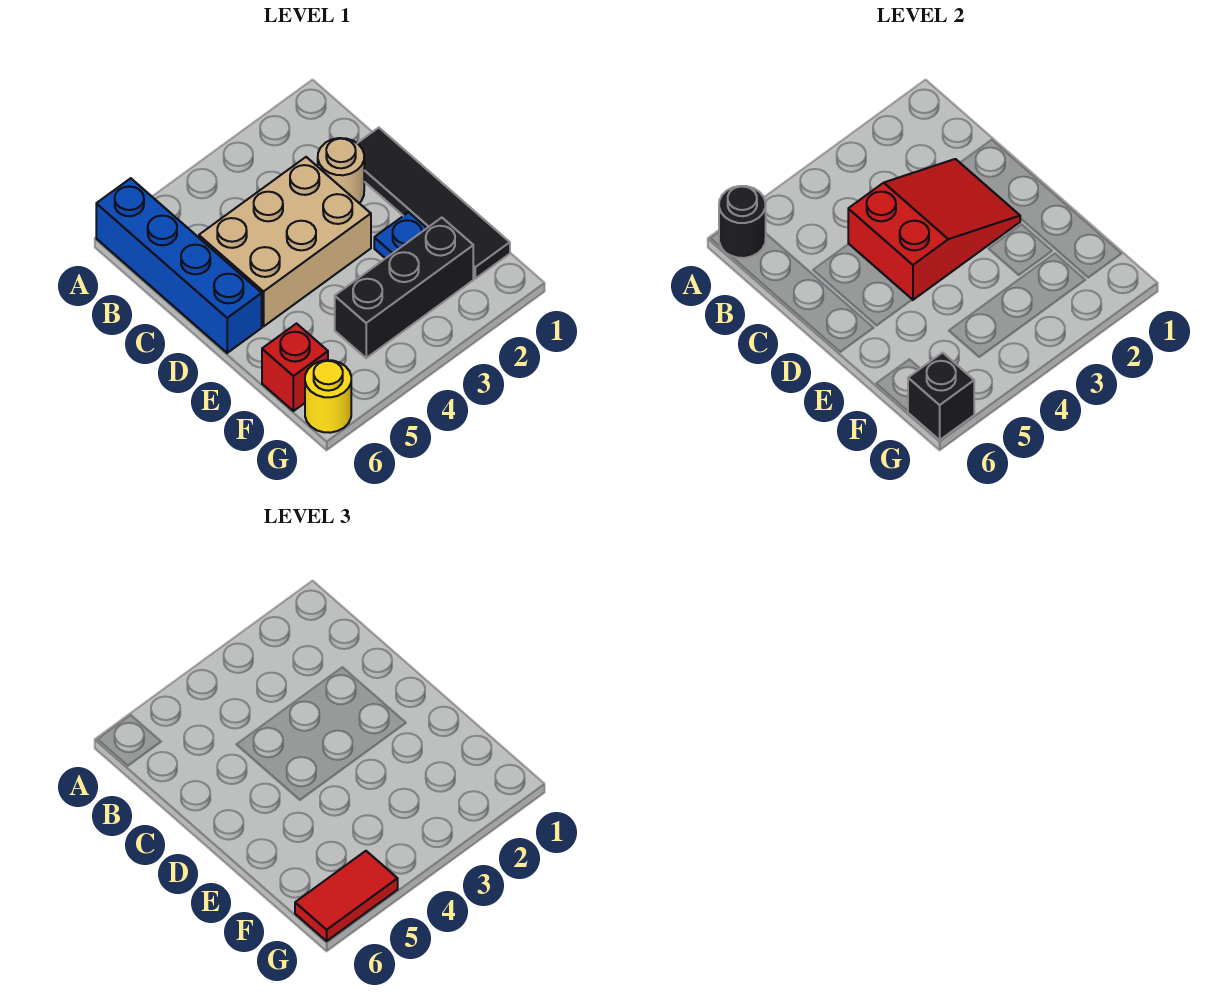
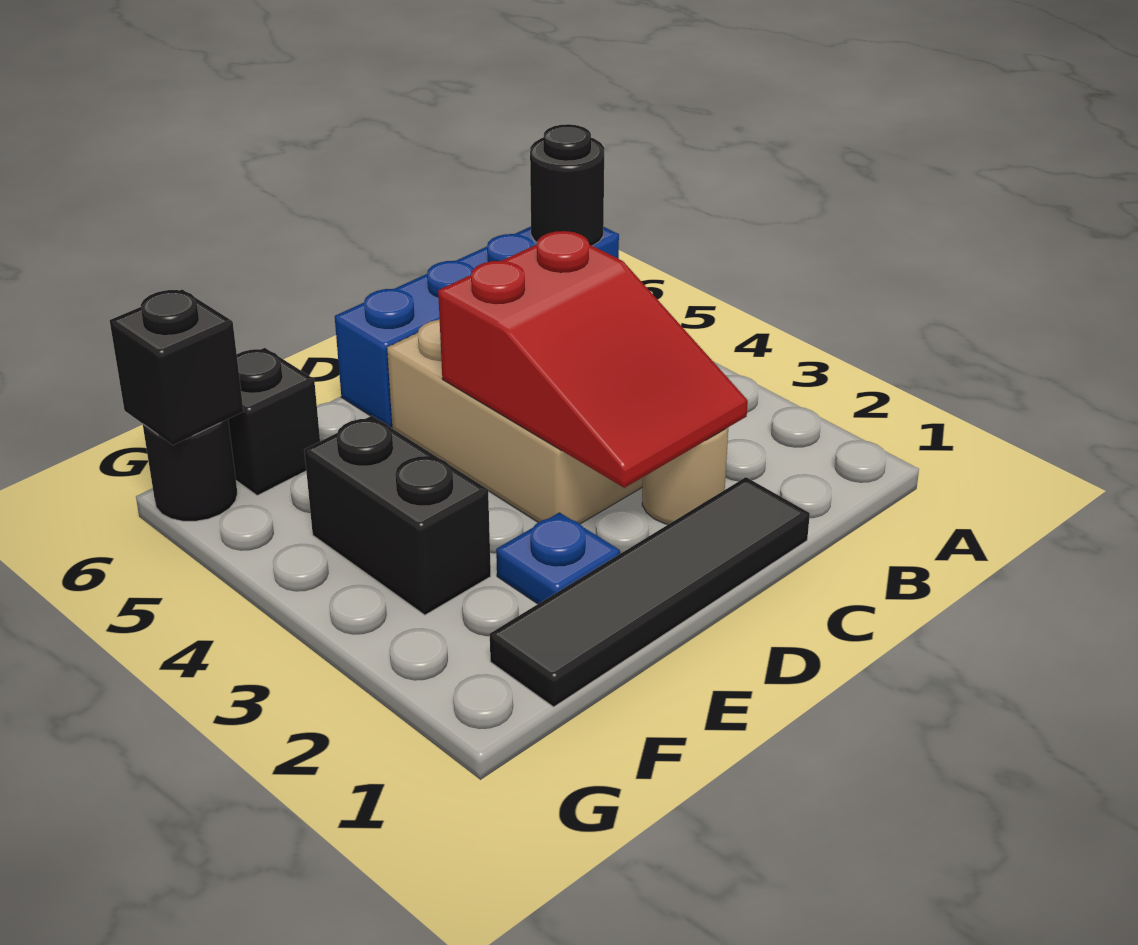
black 1x3 brick [335,218,473,358] -> black 1x2 brick [304,416,491,615]
red 1x1 brick [262,324,328,411] -> black 1x1 brick [228,348,320,495]
red 1x2 tile [295,851,398,941] -> none
yellow 1x1 round brick [305,360,351,433] -> black 1x1 round brick [143,419,238,521]

